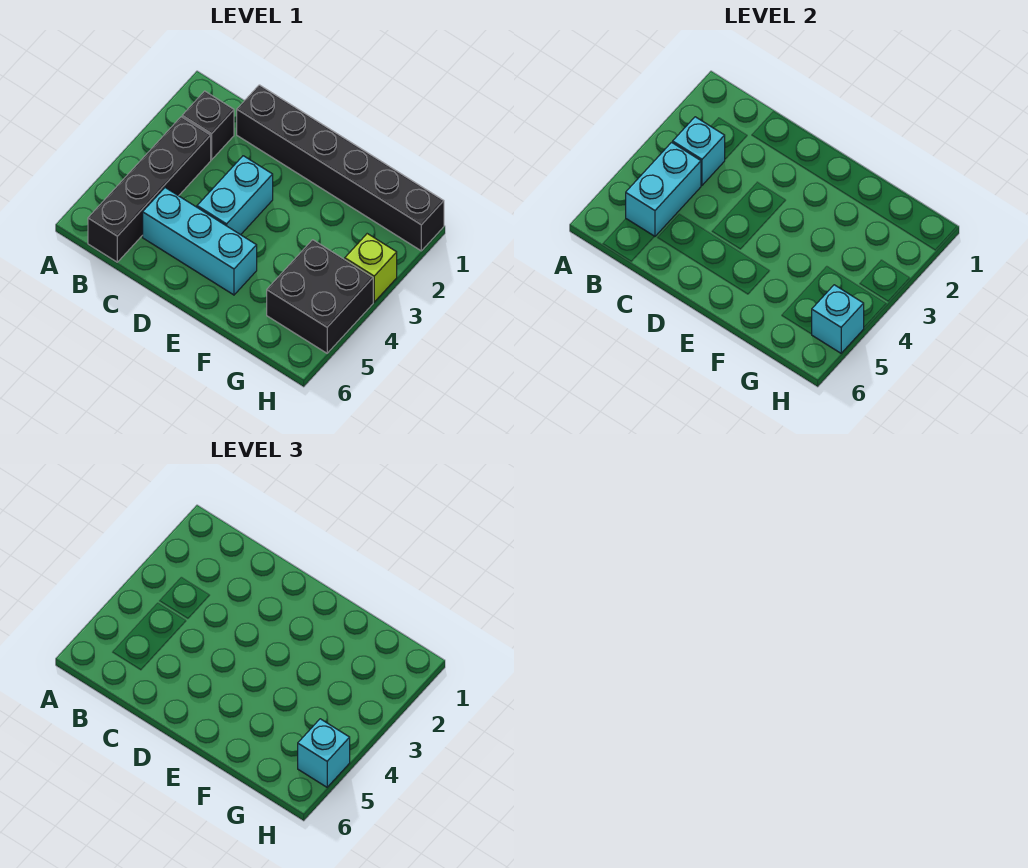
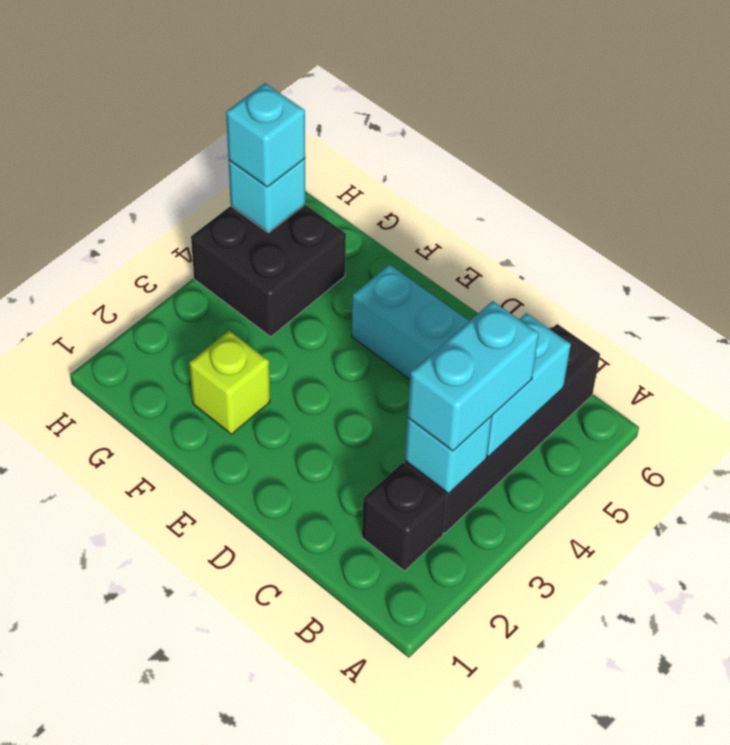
black 1x6 brick [237,85,444,251] -> none
cyan 1x2 brick [197,156,273,235] -> cyan 1x2 brick moved to [408,301,539,451]
lime 1x1 brick [345,234,397,302] -> lime 1x1 brick moved to [189,331,270,434]

